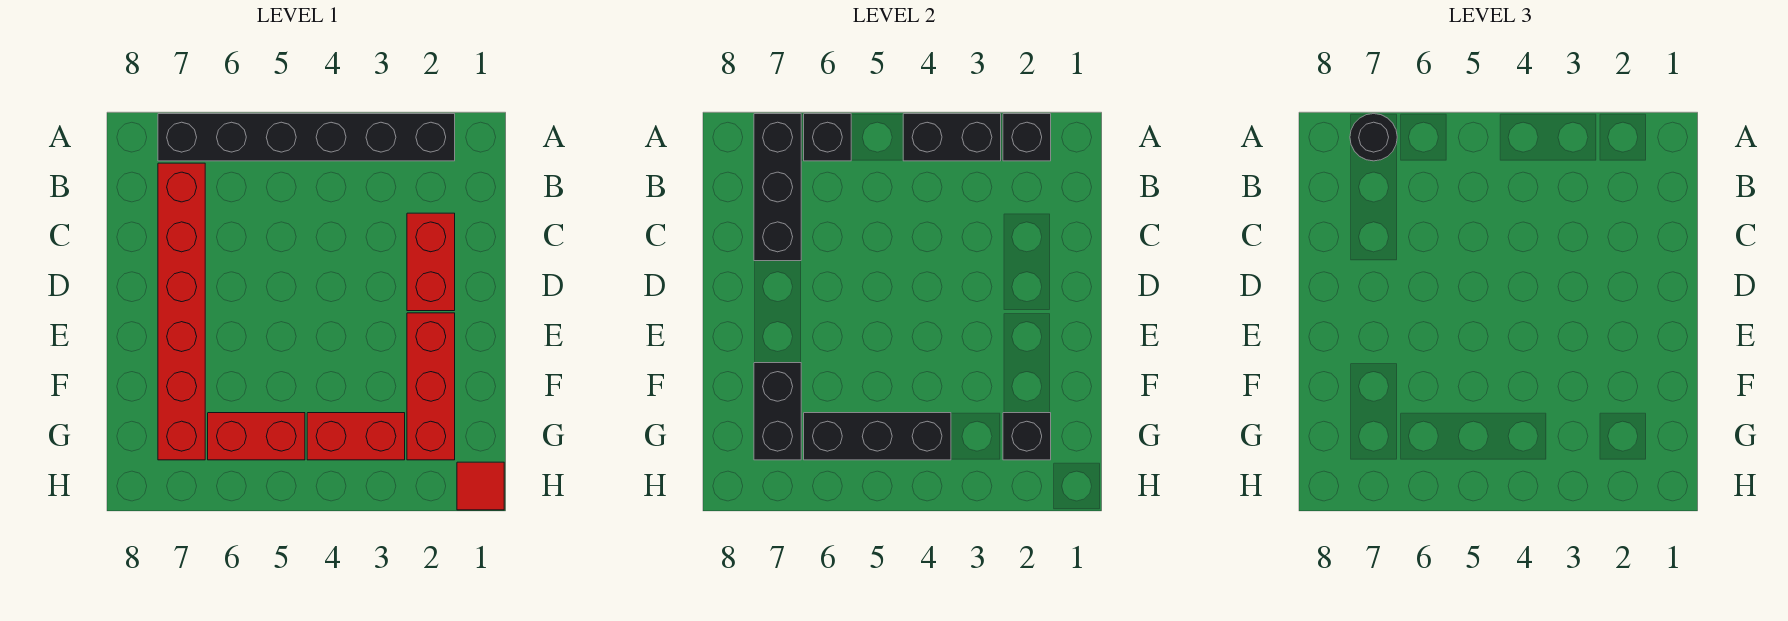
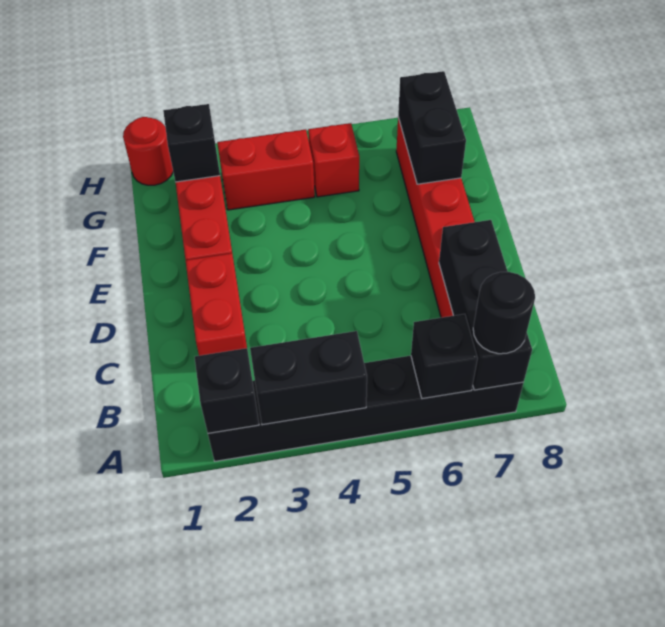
black 1x3 brick [804,413,951,460] -> none
red 1x2 brick [208,413,305,460] -> red 1x1 brick [308,123,359,197]
red 1x1 tile [457,462,504,510] -> red 1x1 round brick [123,117,173,185]

